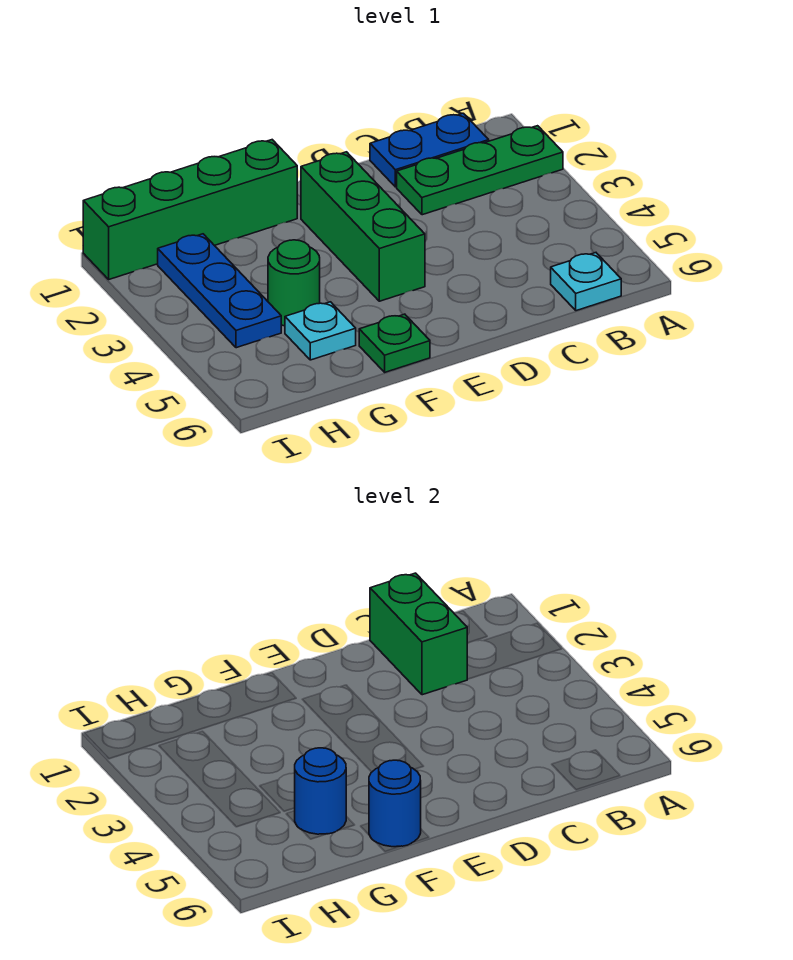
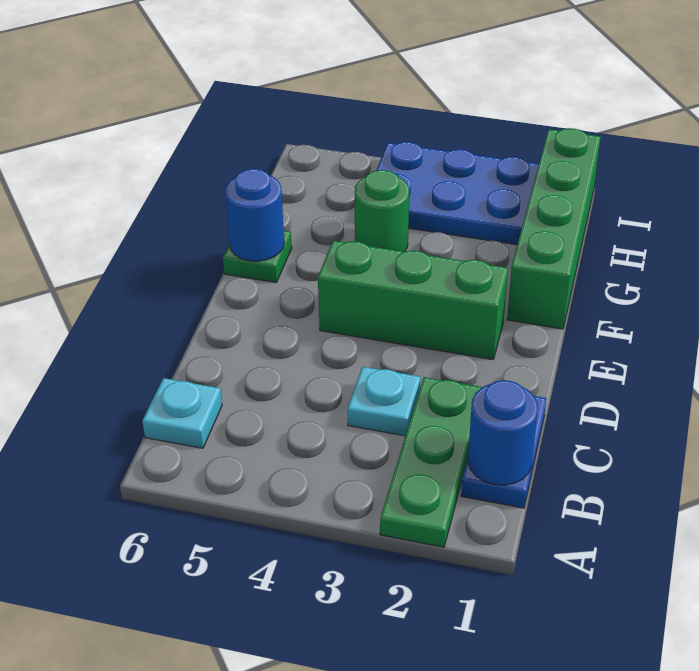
green 1x2 brick [370,573,467,695] -> none
cyan 1x1 plate [285,302,356,360] -> cyan 1x1 plate moved to [347,367,421,436]
blue 1x1 round brick [295,748,346,834] -> blue 1x1 round brick moved to [468,380,538,485]
blue 1x3 plate [158,234,281,348] -> blue 2x3 plate [376,142,539,245]

